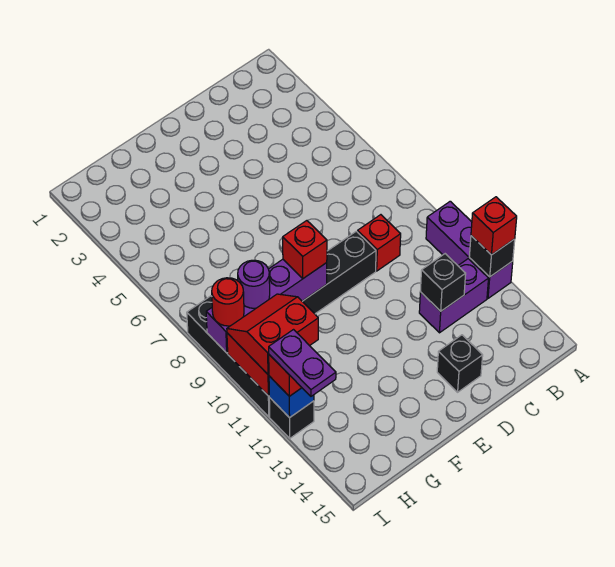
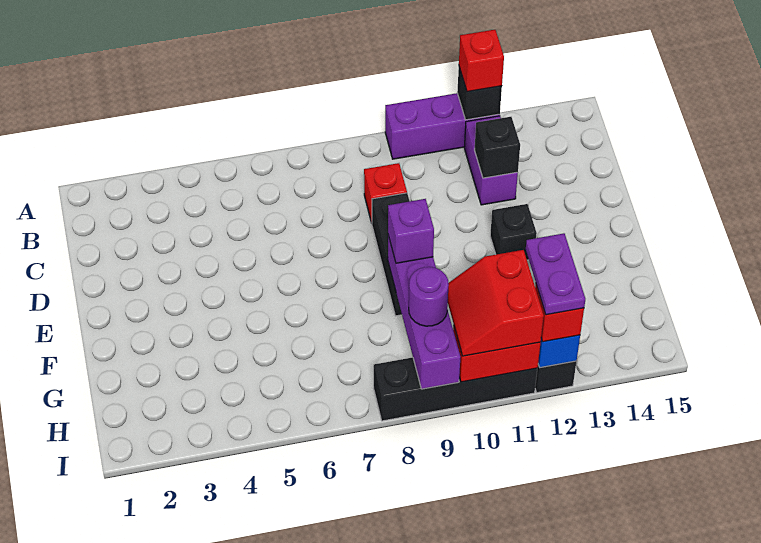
black 1x1 brick [437,335,483,392] -> black 1x1 brick moved to [490,204,537,260]
red 1x1 brick [283,221,327,278] -> purple 1x1 brick [388,199,434,263]
red 1x1 round brick [212,278,244,326] -> none
purple 1x2 plate [269,330,336,396] -> purple 1x2 plate turned to [526,233,585,315]

